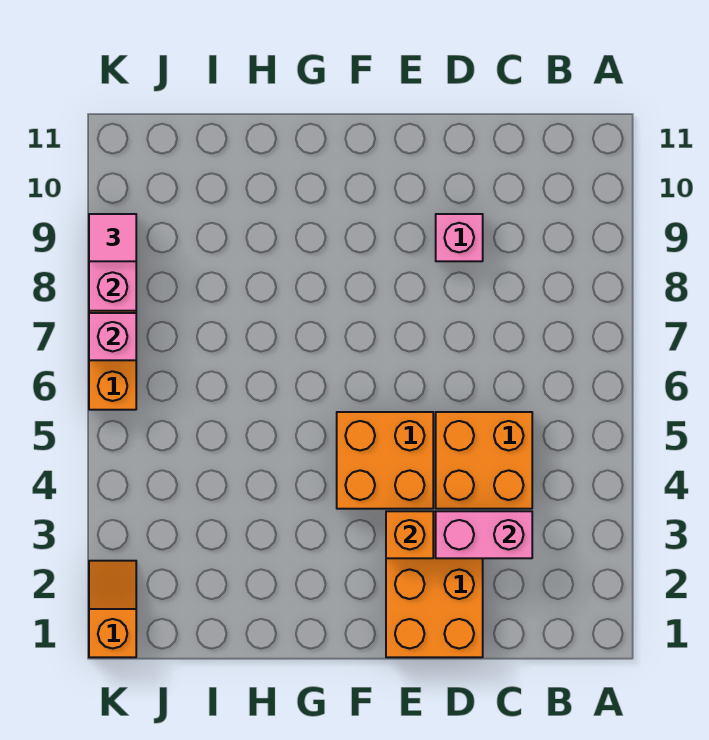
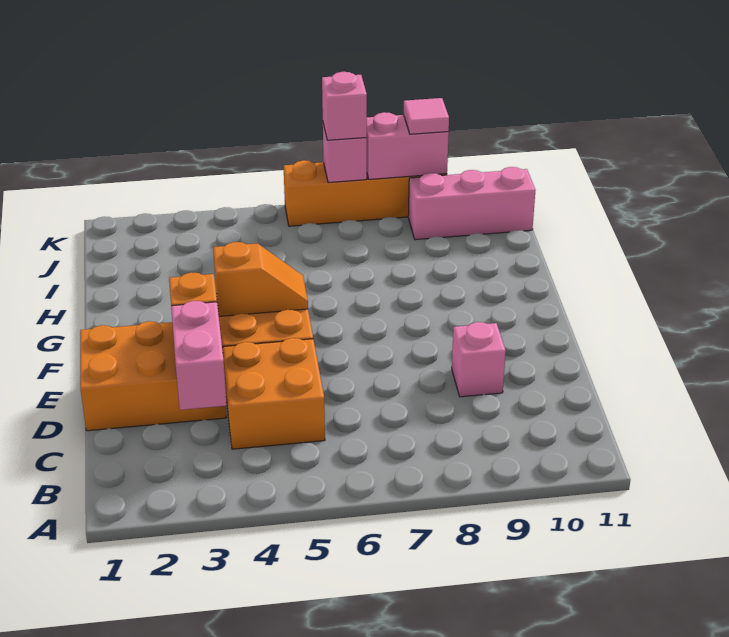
none -> pink 1x3 brick [408,167,535,240]
orange 1x2 slope [89,561,136,657] -> orange 1x2 slope moved to [213,242,308,316]
none -> pink 1x1 brick [322,72,367,140]

